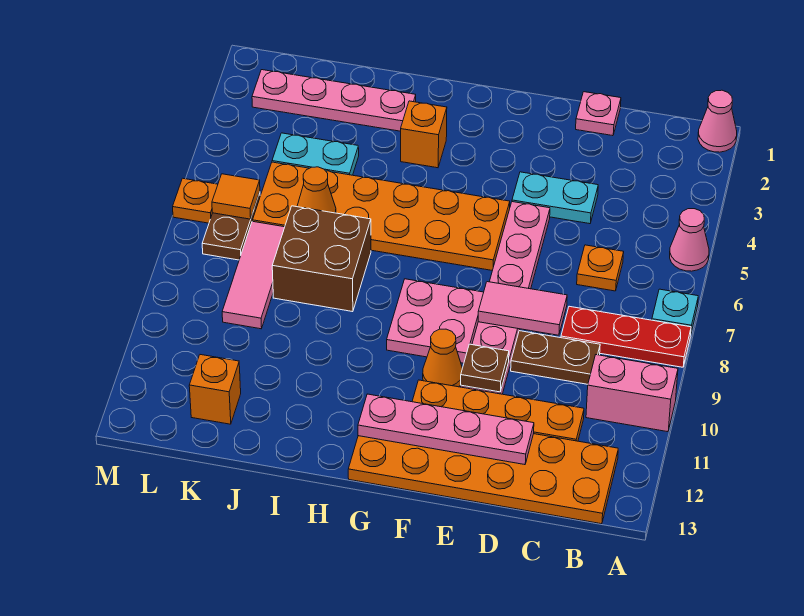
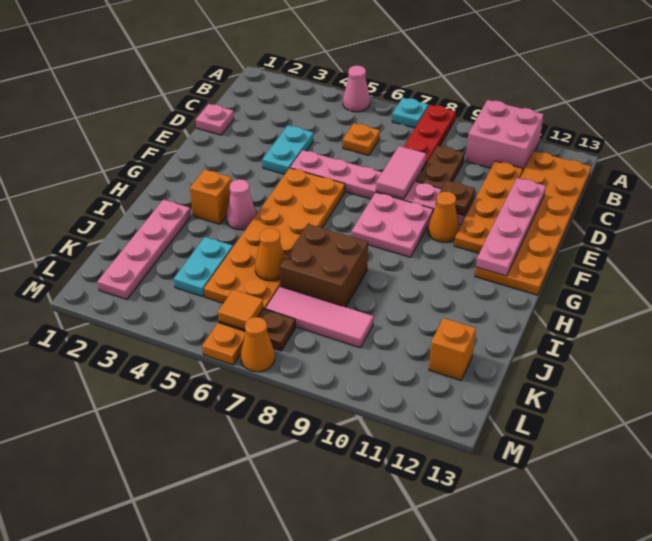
pink 1x1 cone [698,90,737,152] -> pink 1x1 cone moved to [226,179,256,230]
pink 1x2 brick [586,355,678,432] -> pink 2x2 brick [466,100,544,171]
none -> orange 1x1 cone [241,317,275,372]

